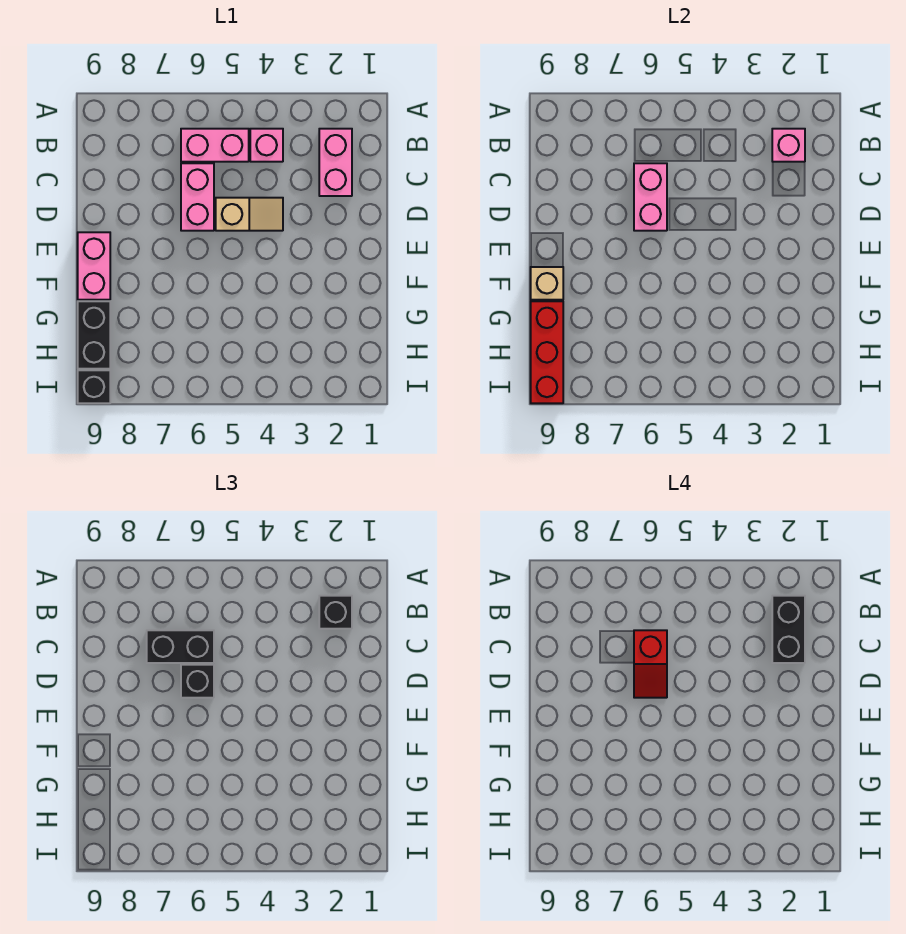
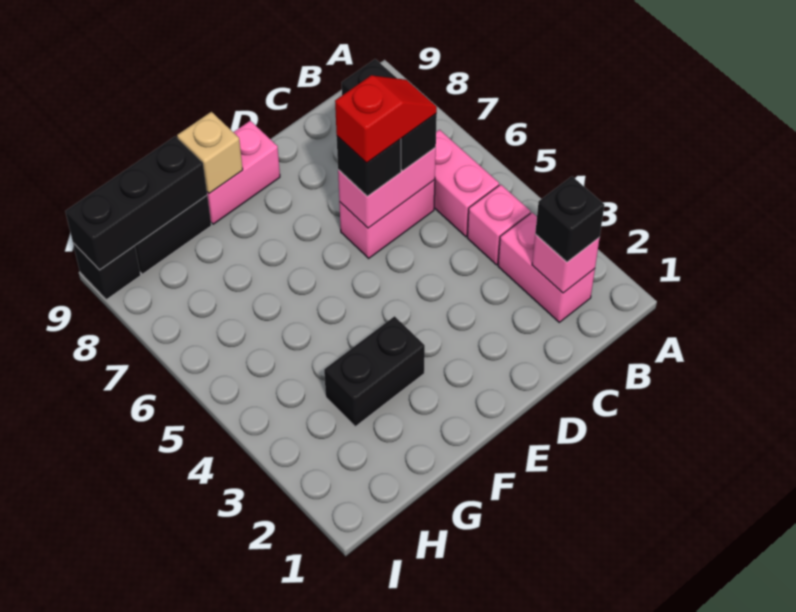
pink 1x2 brick [319,129,352,196] -> pink 1x2 brick turned to [498,213,595,322]
black 1x2 brick [772,596,805,663] -> black 1x2 brick moved to [324,316,425,426]
red 1x2 slope [634,630,667,698] -> red 1x2 slope turned to [335,75,437,163]
tan 1x2 slope [216,198,283,231] -> none
red 1x3 brick [531,301,563,403] -> black 1x3 brick [65,136,207,270]

